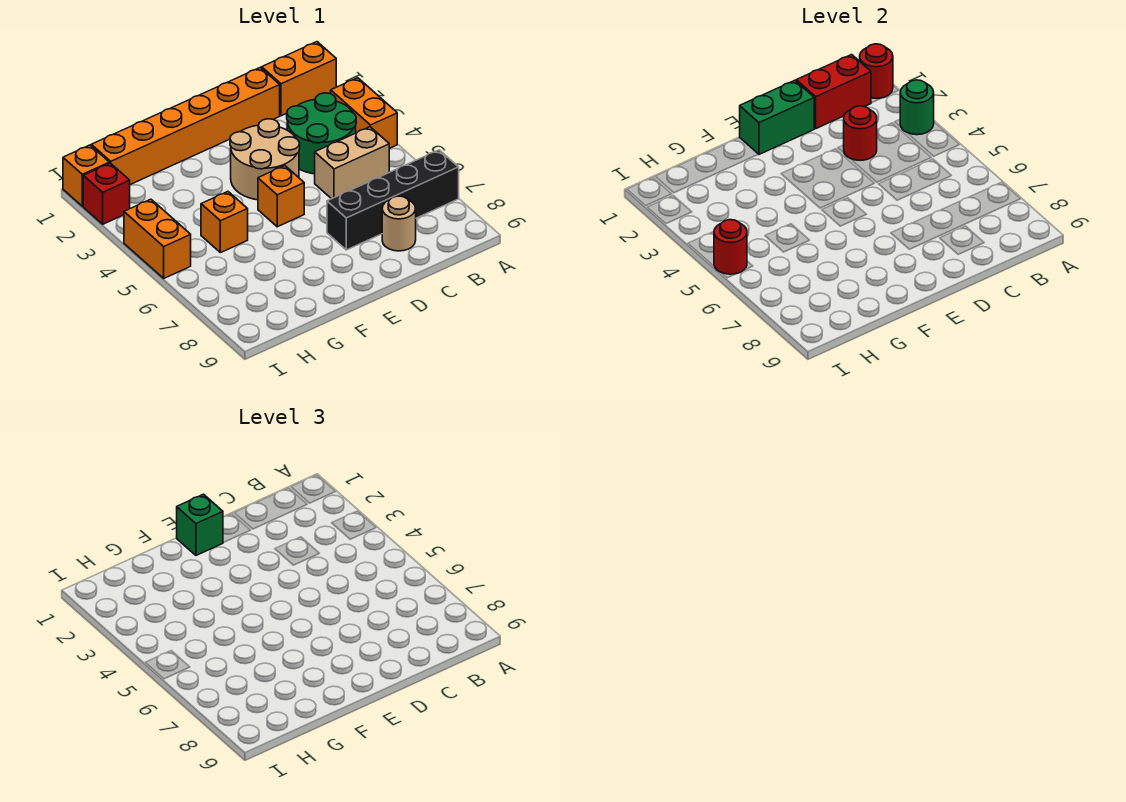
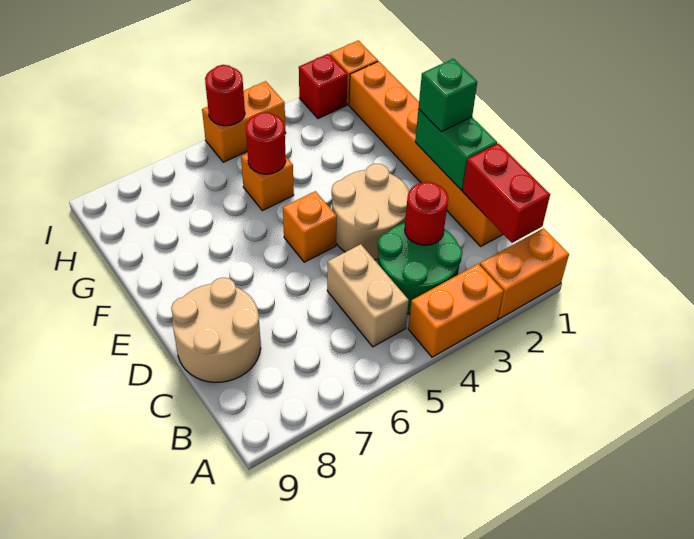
orange 1x2 brick [262,42,336,116] -> orange 1x2 brick turned to [480,228,569,319]
red 1x1 round brick [860,44,893,99] -> red 1x1 round brick moved to [246,112,286,174]
green 1x1 round brick [900,80,934,135] -> none
black 1x4 brick [327,150,459,250] -> none
tan 1x1 round brick [382,196,416,251] -> tan 2x2 round brick [171,278,261,382]

